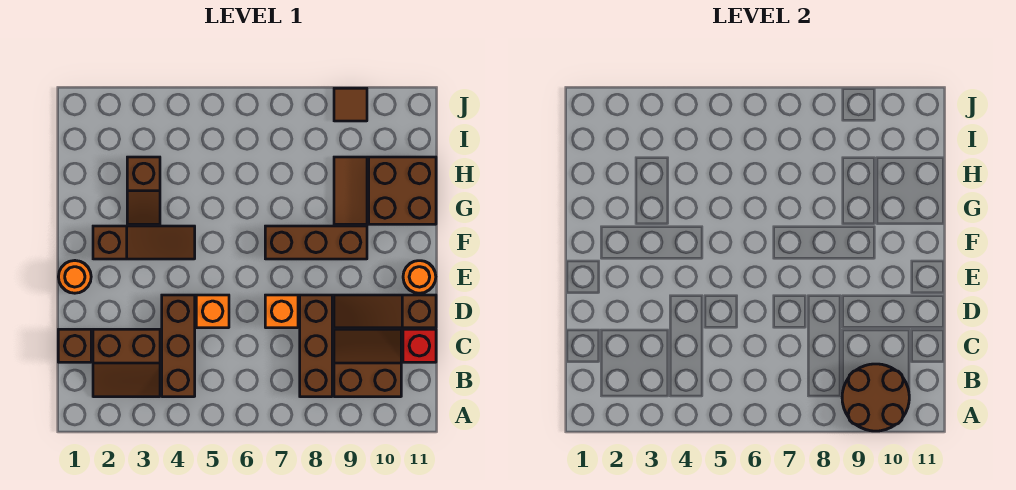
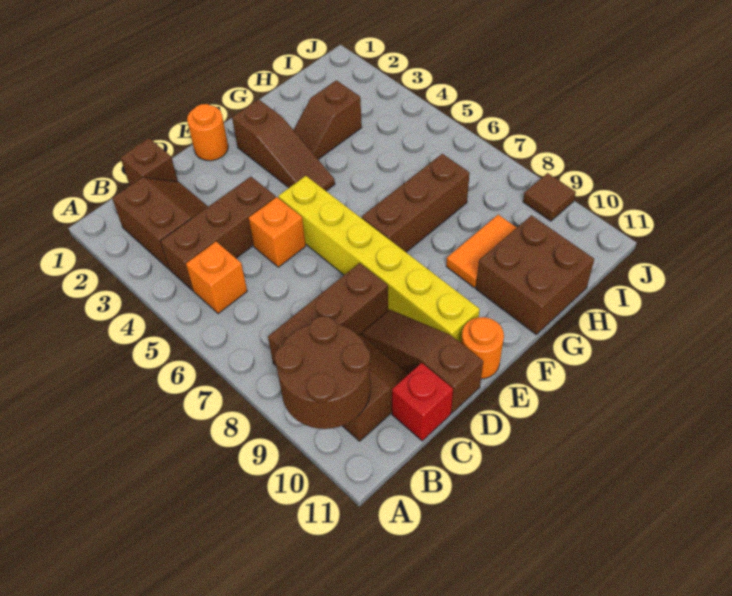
brown 2x2 slope [93,329,160,397] -> brown 2x2 slope turned to [112,177,208,269]
orange 1x1 brick [265,295,298,328] -> orange 1x1 brick moved to [186,242,247,314]
none -> yellow 1x6 brick [278,176,480,343]
brown 1x3 brick [265,226,367,259] -> brown 1x3 brick turned to [362,154,470,252]
brown 1x2 tile [334,157,367,224] -> orange 1x2 tile [446,215,517,288]

